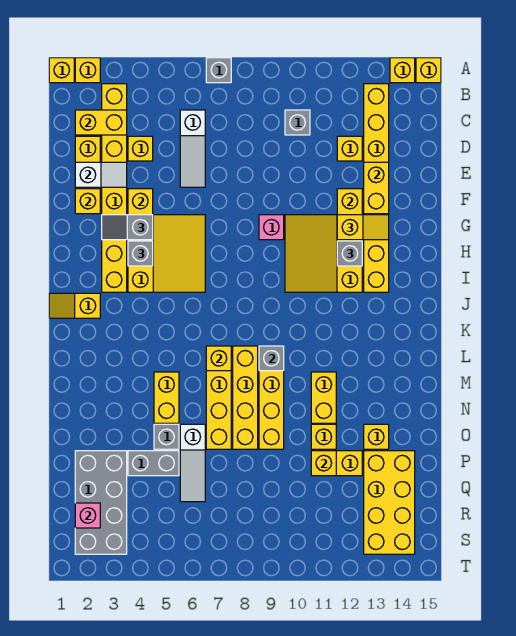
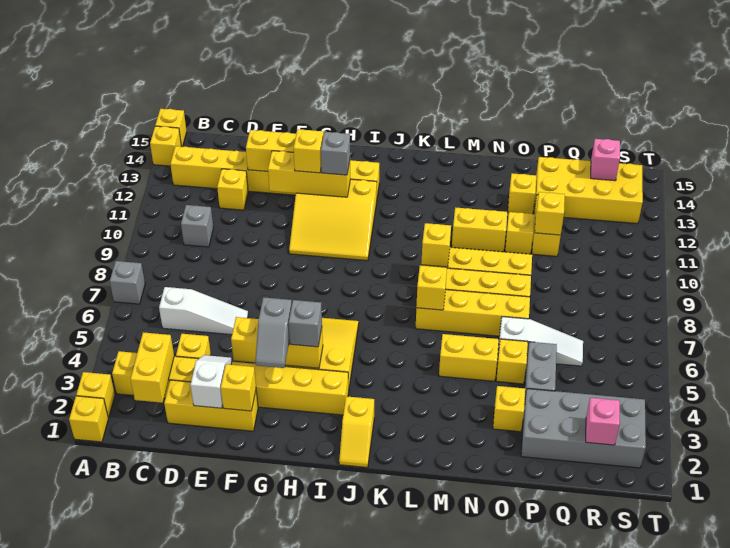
pink 1x1 brick [259,215,284,240] -> pink 1x1 brick moved to [591,139,620,181]
grey 1x1 brick [259,346,284,371] -> yellow 1x1 brick [421,223,451,267]
none -> yellow 1x1 brick [493,386,525,432]
grey 1x1 brick [154,424,179,449] -> yellow 1x1 brick [496,339,528,384]

